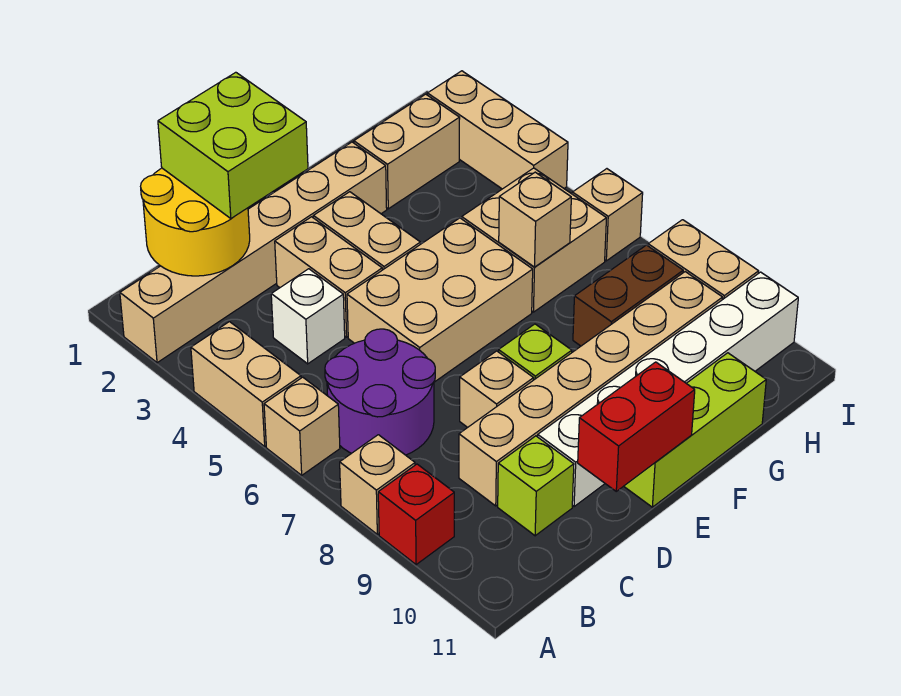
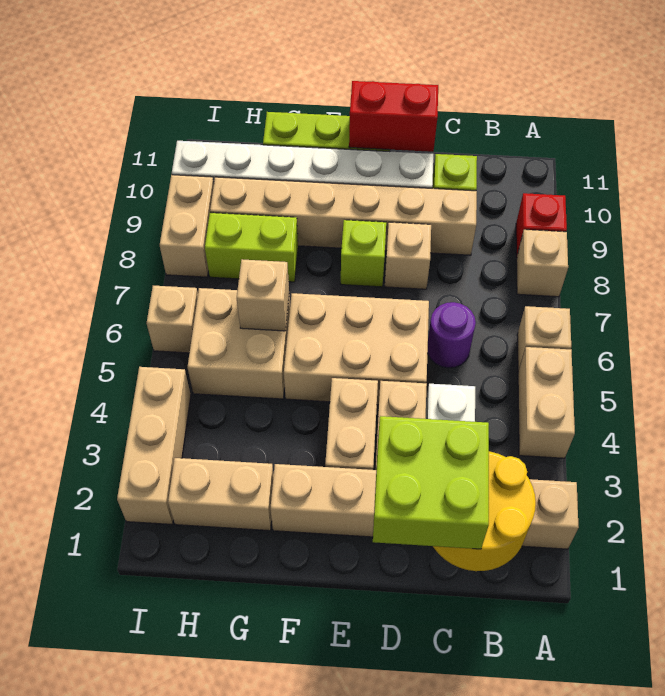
purple 2x2 round brick [325,329,435,455] -> purple 1x1 round brick [428,302,476,368]
brown 1x2 brick [573,245,683,346] -> lime 1x2 brick [205,213,298,282]

